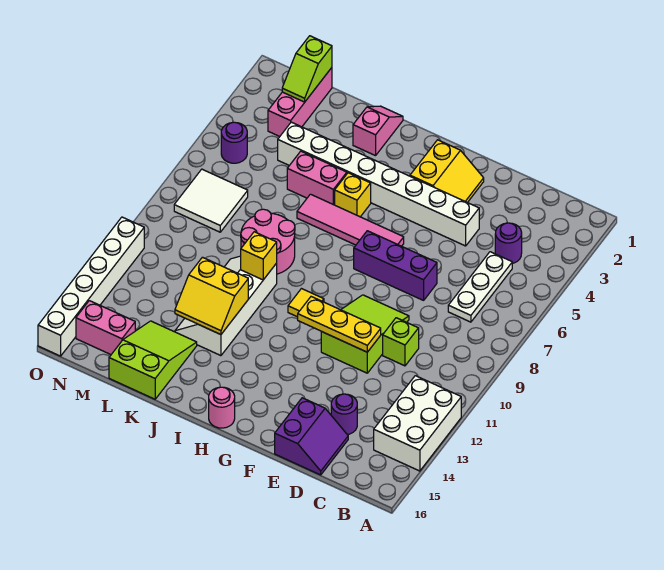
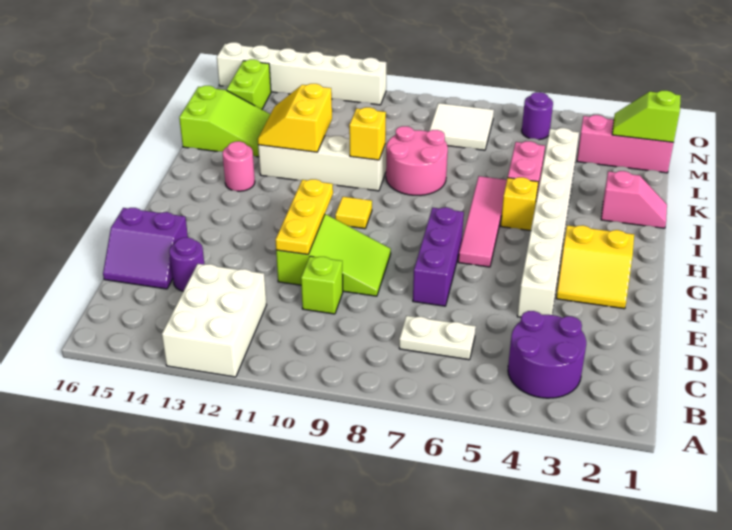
white 2x3 brick [374,376,461,471] -> white 2x3 brick turned to [162,264,266,377]
purple 1x1 round brick [495,223,522,263] -> purple 2x2 round brick [508,311,586,398]
white 1x3 plate [448,252,512,322] -> white 1x2 plate [399,316,476,360]
pink 1x1 round brick [209,387,235,428] -> pink 1x1 round brick moved to [223,141,255,191]
pink 1x2 brick [76,301,135,354] -> lime 1x2 brick [227,59,271,109]

